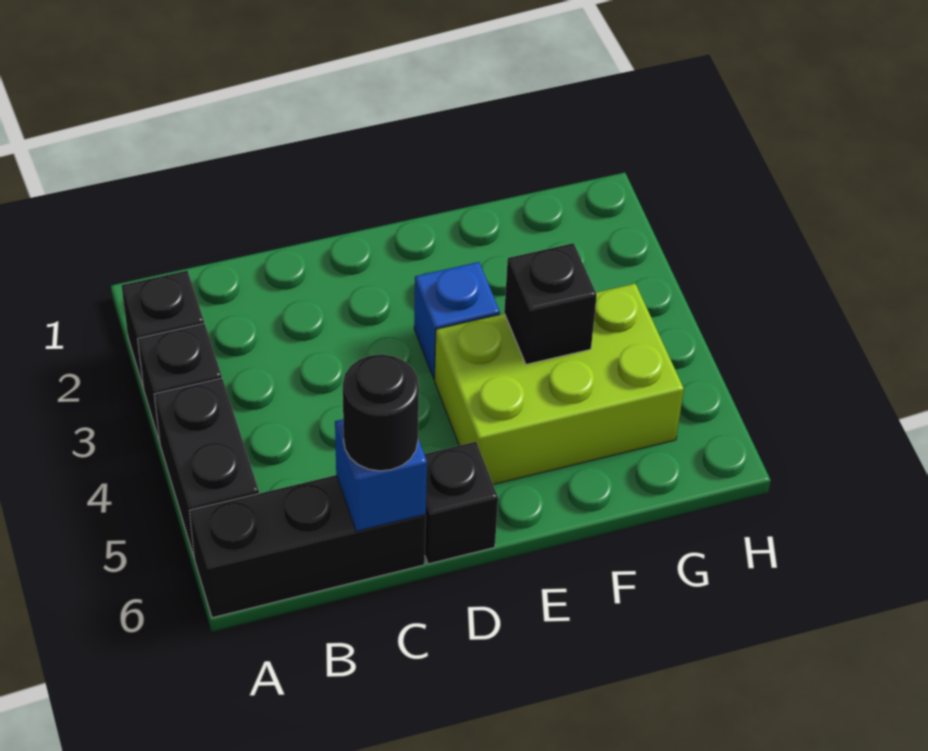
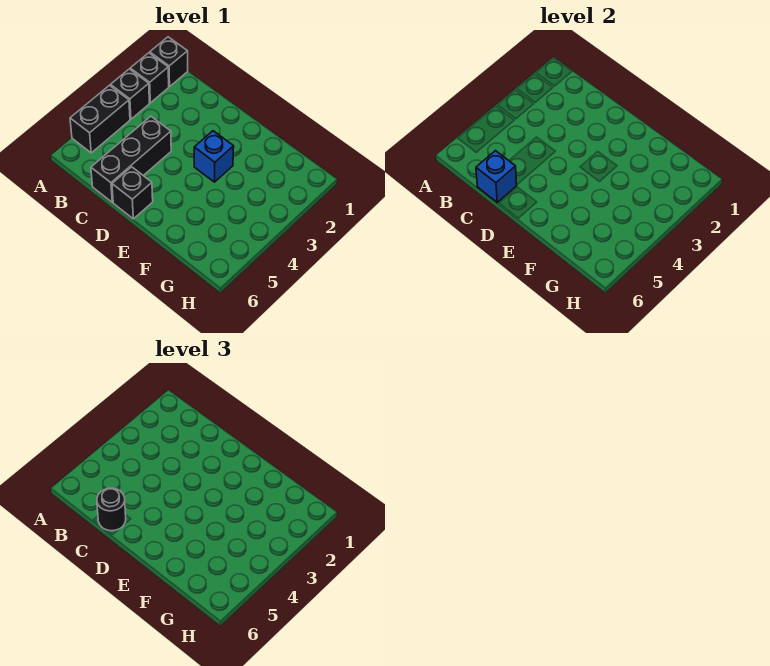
black 1x3 brick [190,475,426,618] -> black 1x3 brick turned to [91,116,171,202]
lime 2x3 brick [434,284,684,485] -> none
black 1x1 brick [504,243,597,364] -> black 1x1 brick moved to [150,37,188,87]

